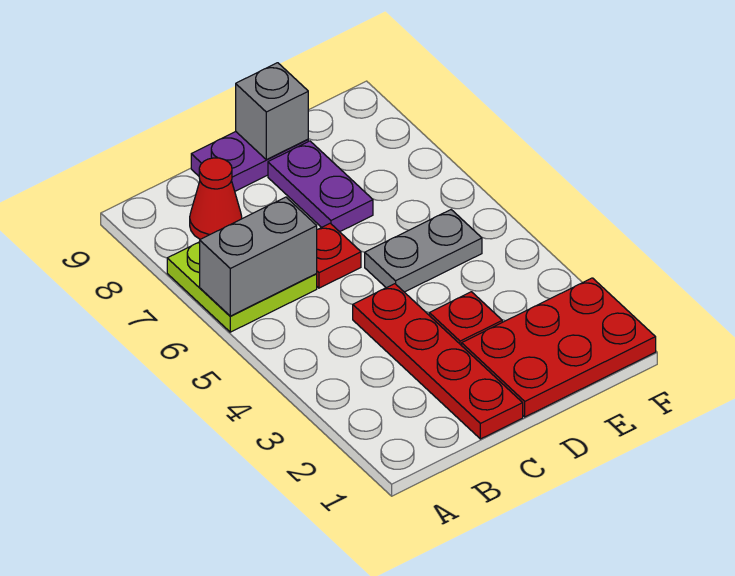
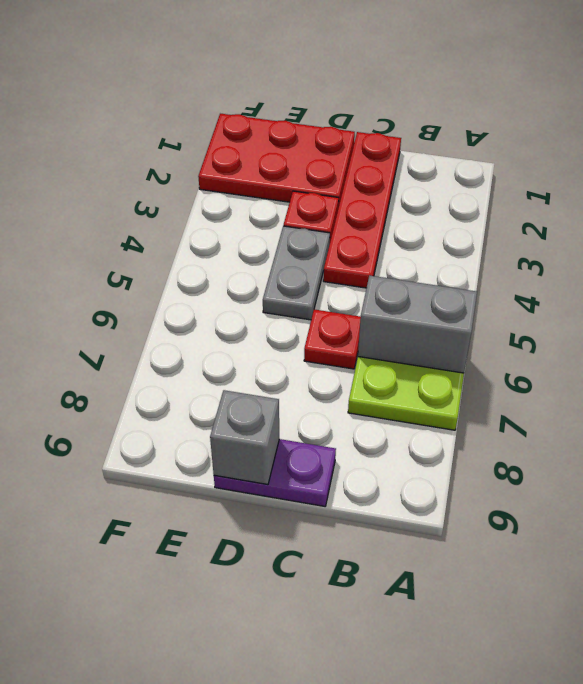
red 1x1 cone [190,158,242,239] -> none
grey 1x2 plate [365,210,482,292] -> grey 1x2 plate turned to [263,226,330,320]
purple 1x2 plate [268,141,373,232] -> none

